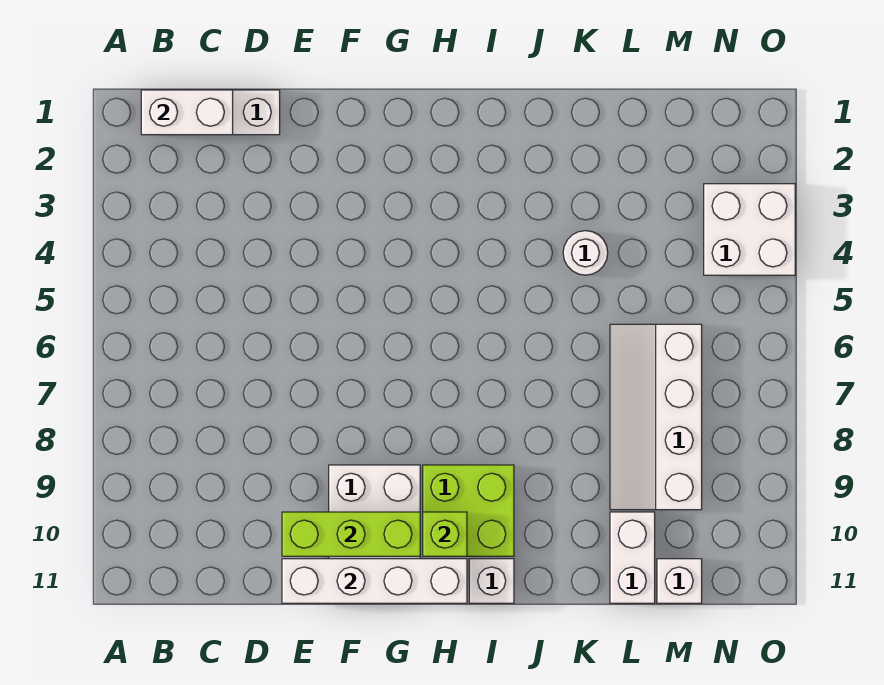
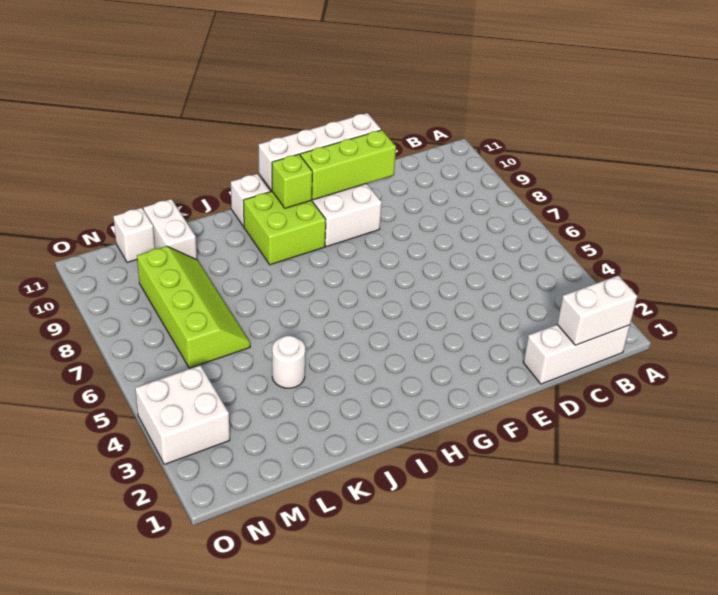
white 2x4 slope [610,324,702,510] -> lime 2x4 slope [137,246,250,368]

